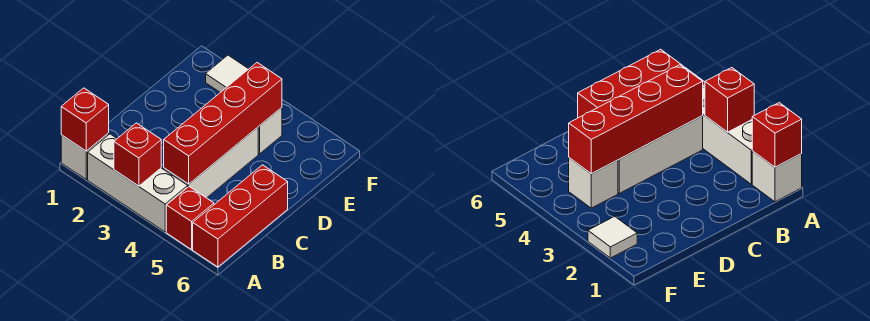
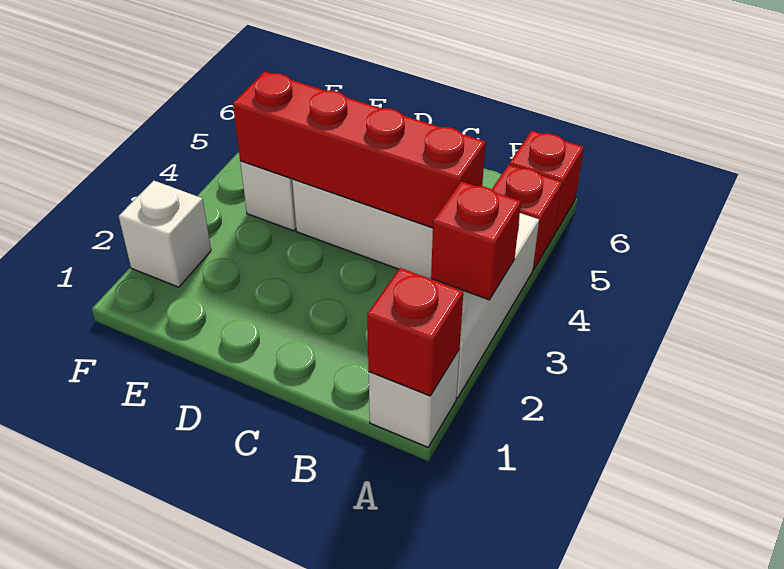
red 1x3 brick [193,165,288,267] -> red 1x1 brick [509,131,584,232]
white 1x1 tile [206,55,248,92] -> white 1x1 brick [119,181,211,287]

